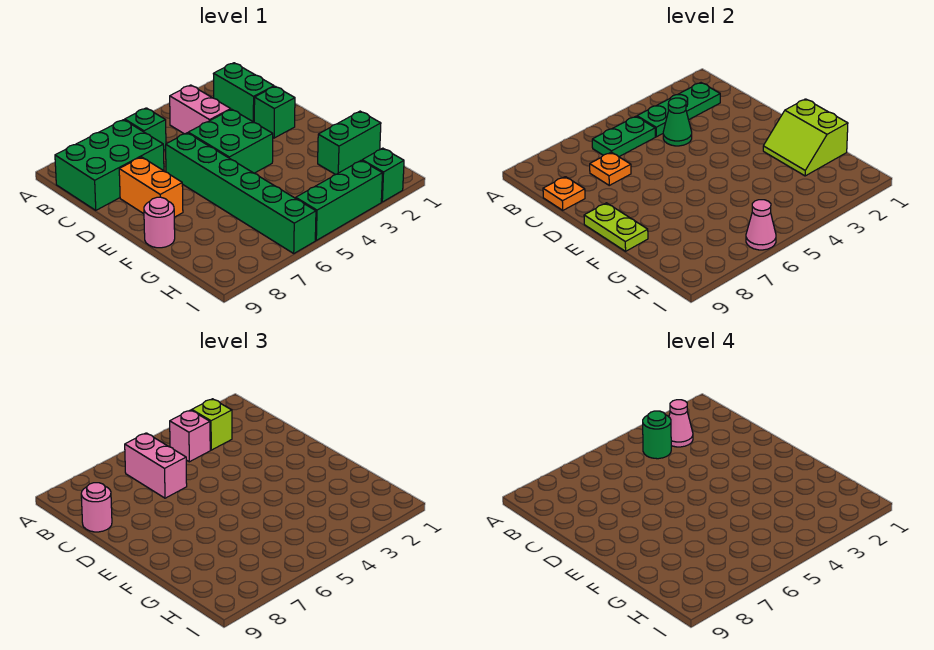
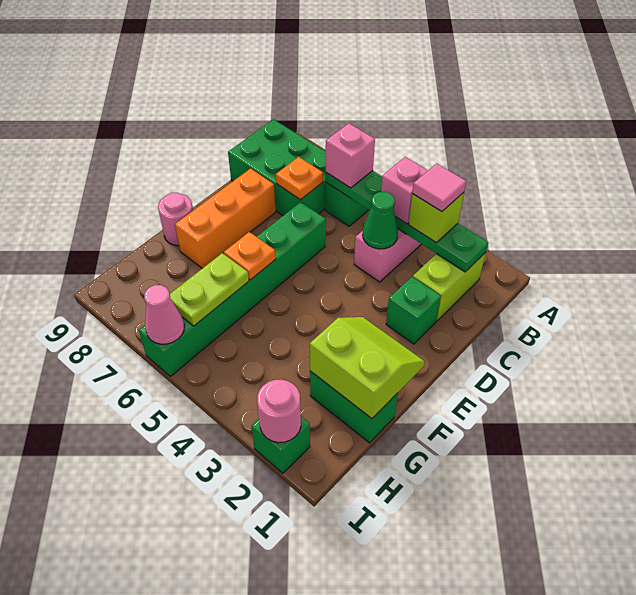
green 1x2 brick [213,63,274,122] -> lime 1x2 brick [413,252,486,321]
pink 1x1 cone [669,400,693,447] -> pink 1x1 tile [412,164,466,211]
green 1x1 round brick [643,411,671,459] -> none
pink 1x2 brick [125,433,187,498] -> pink 1x1 brick [326,123,375,188]
orange 1x1 plate [543,177,585,210] -> orange 1x1 plate moved to [224,232,276,280]
pink 1x1 round brick [81,483,112,532] -> pink 1x1 round brick moved to [257,380,301,443]
green 2x2 brick [188,109,273,173] -> none
orange 1x2 brick [119,157,183,217] -> orange 1x3 brick [175,169,276,268]
lime 1x2 plate [584,203,648,251] -> lime 1x2 plate moved to [170,253,249,326]
lime 2x2 slope [763,99,848,176] -> lime 2x2 slope turned to [310,317,425,419]
green 1x3 brick [296,160,383,240] -> none

